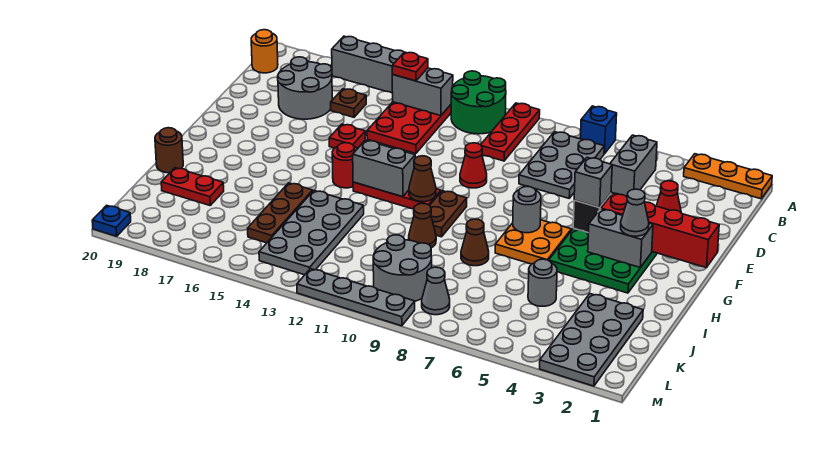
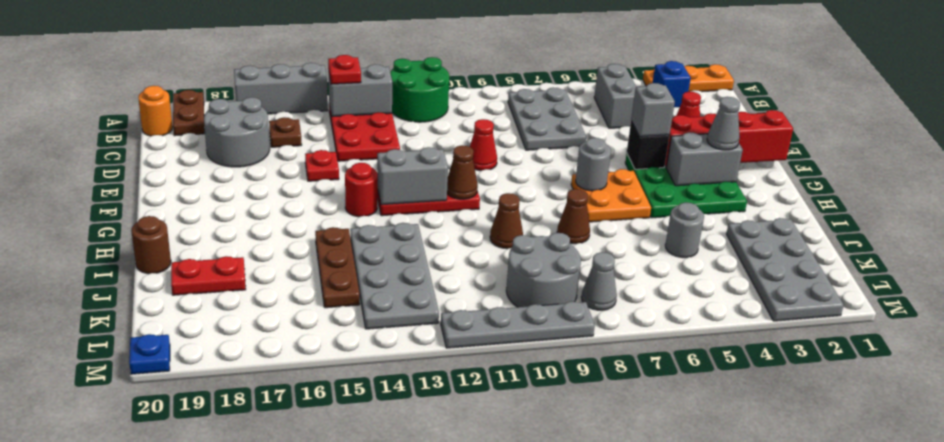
blue 1x1 brick [580,106,617,154] -> blue 1x1 brick moved to [653,61,691,107]
red 1x3 plate [481,103,540,161] -> none
brown 1x2 plate [430,191,467,237] -> brown 1x2 plate moved to [173,90,205,136]

